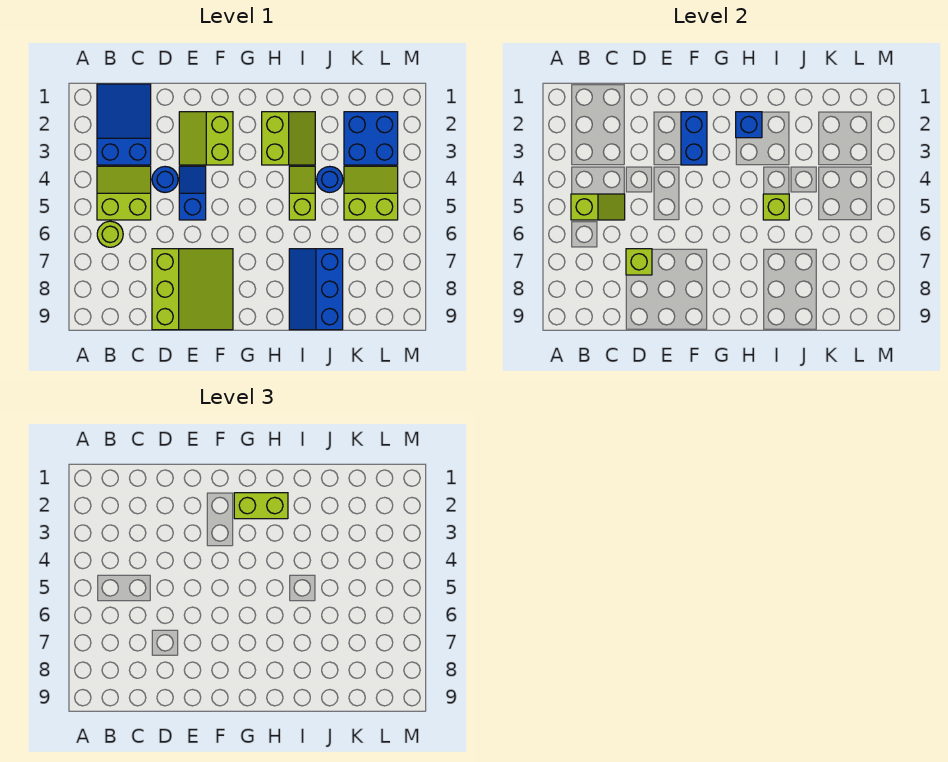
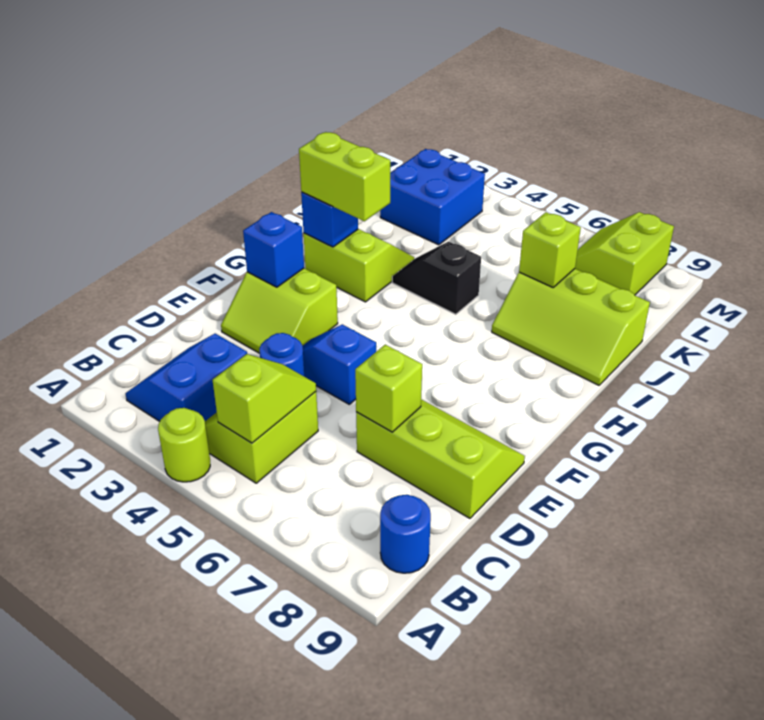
blue 2x3 slope [97,84,151,165] -> blue 2x2 slope [125,334,247,421]
lime 1x1 round brick [97,221,123,247] -> lime 1x1 round brick moved to [158,408,210,482]
lime 3x3 slope [152,249,233,330] -> lime 2x3 slope [356,399,525,518]
blue 1x2 brick [681,112,707,165] -> blue 1x1 brick [243,212,304,287]
lime 1x2 brick [234,493,288,519] -> lime 1x2 brick turned to [299,132,390,221]
lime 1x2 slope [289,166,315,220] -> black 1x2 slope [392,242,481,314]
lime 1x1 brick [763,194,789,220] -> lime 1x1 brick moved to [519,212,581,287]
blue 2x3 slope [289,249,343,330] -> lime 2x3 slope [492,269,650,385]
blue 1x1 round brick [317,166,343,193] -> blue 1x1 round brick moved to [380,495,431,573]
lime 2x2 slope [344,166,398,220] -> lime 2x2 slope moved to [575,212,674,295]

